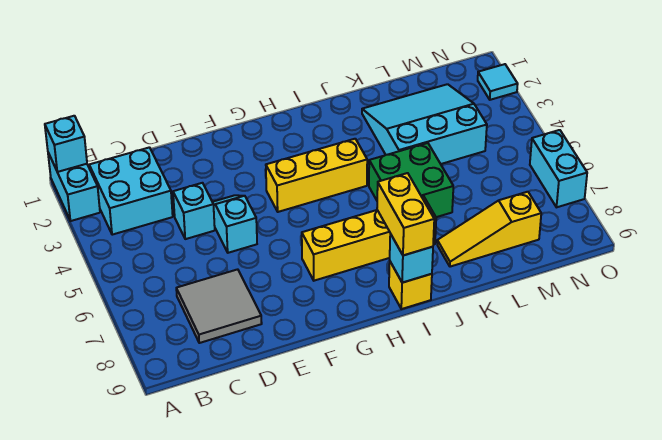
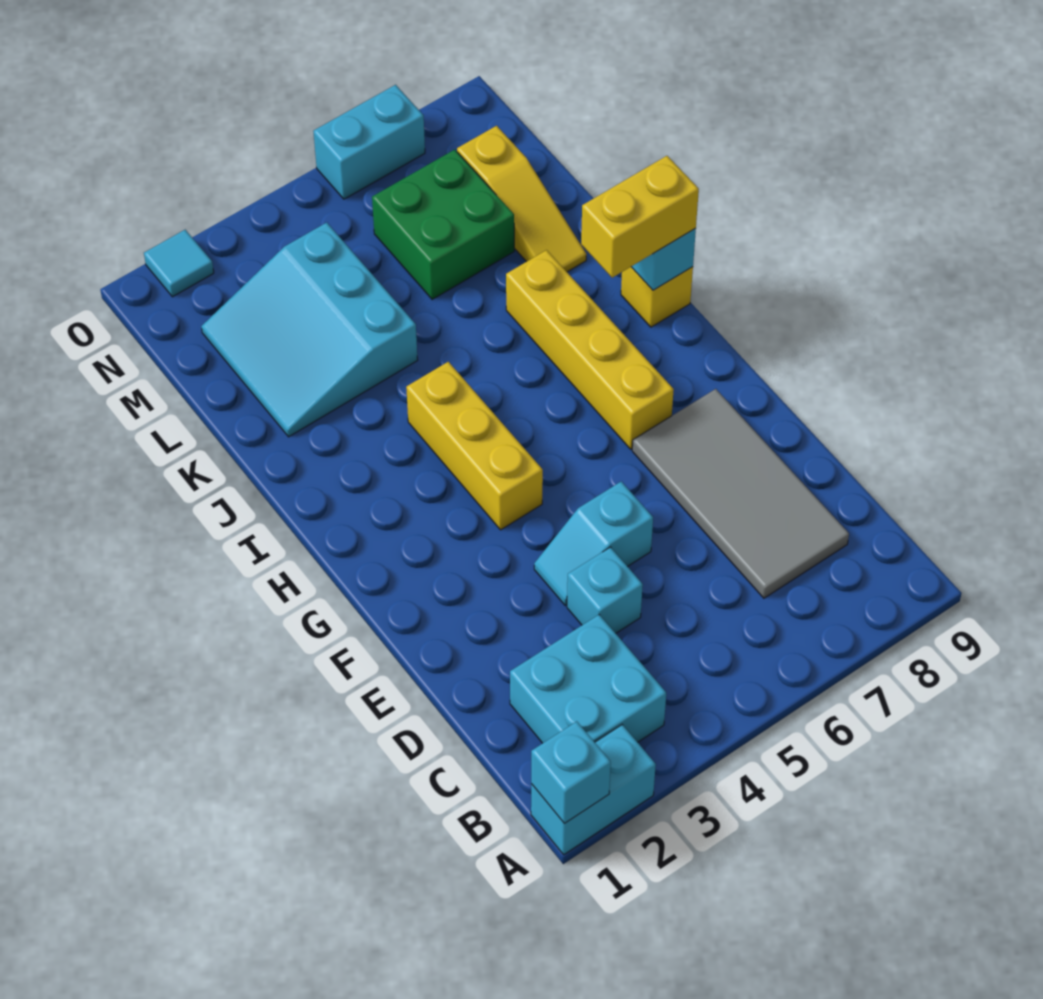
grey 2x2 tile [176,269,262,343] -> grey 2x4 tile [632,389,849,598]
green 2x2 brick [369,143,453,217] -> green 2x2 brick moved to [372,150,514,299]

